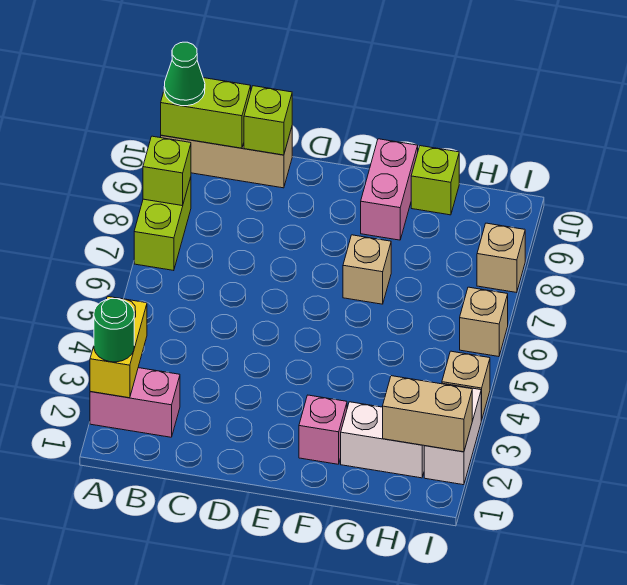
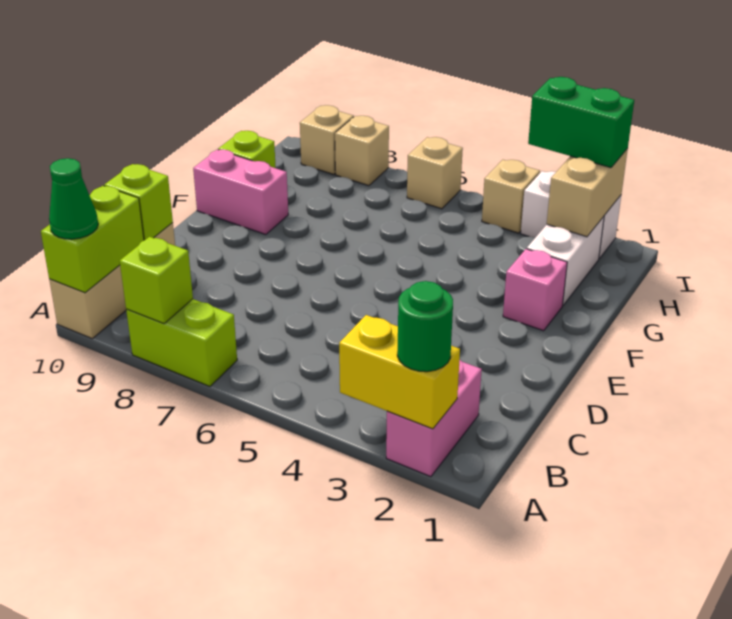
tan 1x1 brick [343,235,391,304] -> tan 1x1 brick moved to [300,105,354,175]
none -> green 1x2 brick [528,77,634,168]

